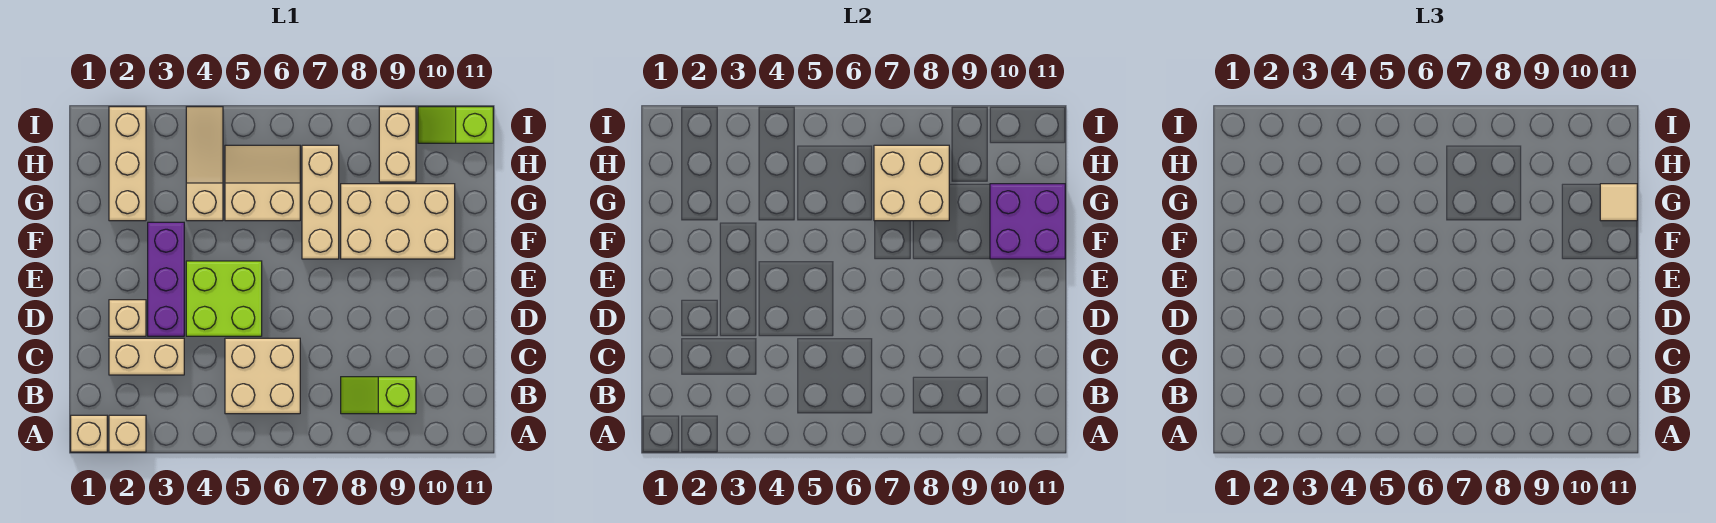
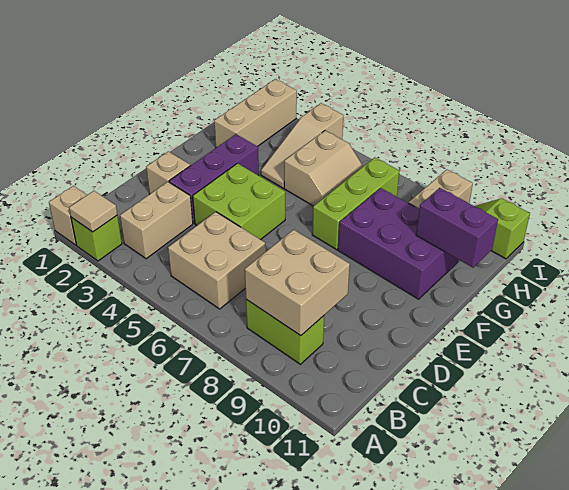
tan 1x1 brick [109,415,146,452] -> lime 1x1 brick [71,215,122,261]
lime 1x2 slope [341,377,416,414] -> lime 1x2 brick [246,300,324,364]
tan 1x2 brick [109,338,184,375] -> tan 1x2 brick turned to [120,182,193,259]
tan 1x3 brick [302,145,339,259] -> lime 1x3 brick [312,157,399,250]
tan 2x3 brick [341,184,455,259] -> purple 2x3 brick [338,188,458,299]
purple 2x2 brick [990,184,1065,259] -> purple 1x2 brick [416,188,498,268]
tan 1x3 slope [186,107,223,221] -> tan 1x3 slope turned to [261,103,344,188]
tan 2x2 slope [225,145,300,221] -> tan 2x2 slope turned to [284,131,363,206]
tan 2x2 brick [874,145,949,221] -> tan 2x2 brick moved to [245,230,350,336]
tan 1x1 tile [1600,184,1637,221] -> tan 1x1 tile moved to [69,191,117,232]

